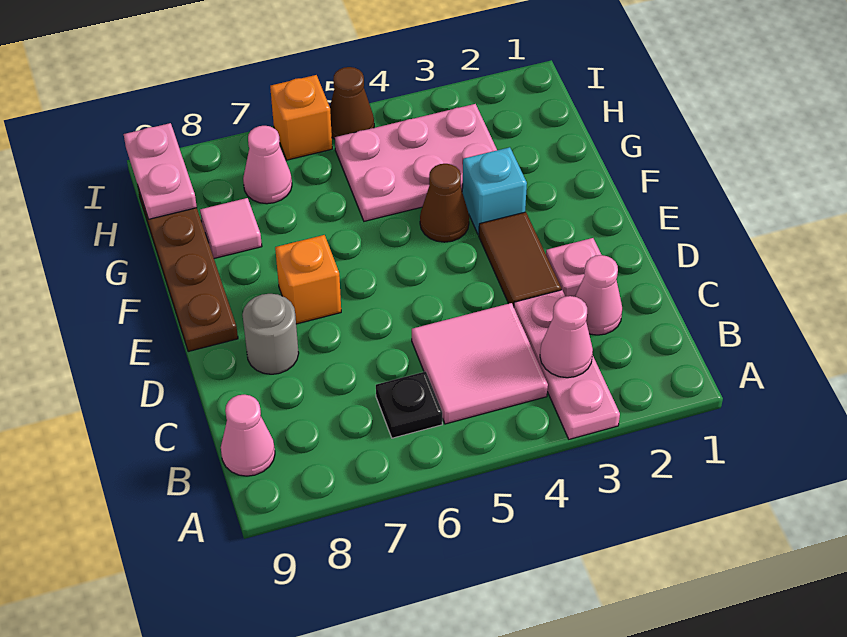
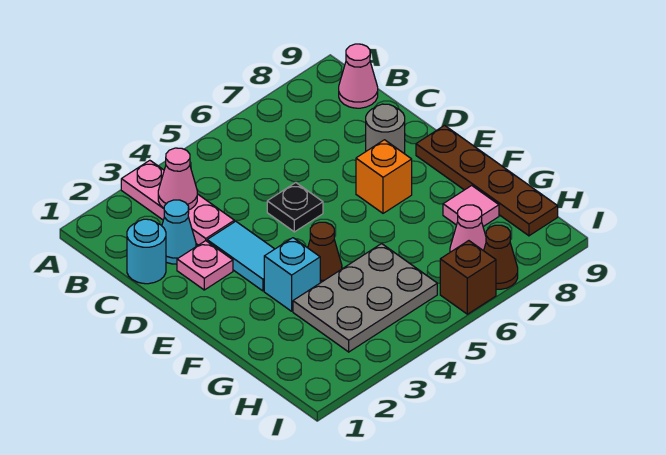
pink 2x2 tile [412,303,548,424] -> none
black 1x1 plate [376,371,442,438] -> black 1x1 plate moved to [267,183,323,232]
none -> cyan 1x1 round brick [127,219,166,284]
pink 1x1 cone [575,255,623,335] -> cyan 1x1 cone [162,200,196,264]
brown 1x2 tile [479,212,561,307] -> cyan 1x2 tile [207,221,274,291]
pink 2x3 plate [335,104,497,221] -> grey 2x3 plate [293,244,437,352]
pink 1x2 plate [124,123,197,219] -> none
brown 1x1 cone [330,67,374,139] -> brown 1x1 cone moved to [484,225,518,289]
orange 1x1 brick [270,75,332,160] -> brown 1x1 brick [440,241,496,314]

